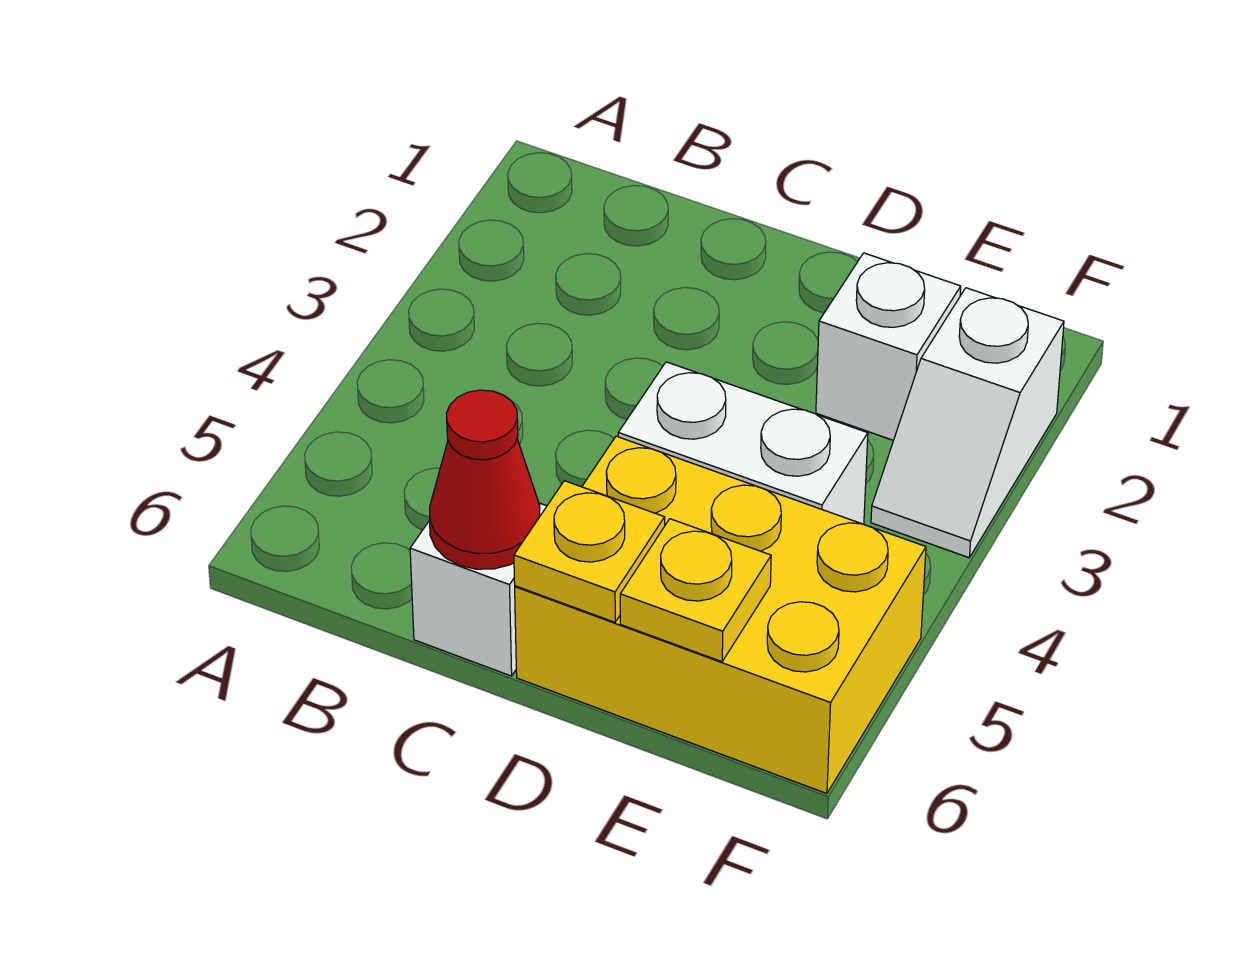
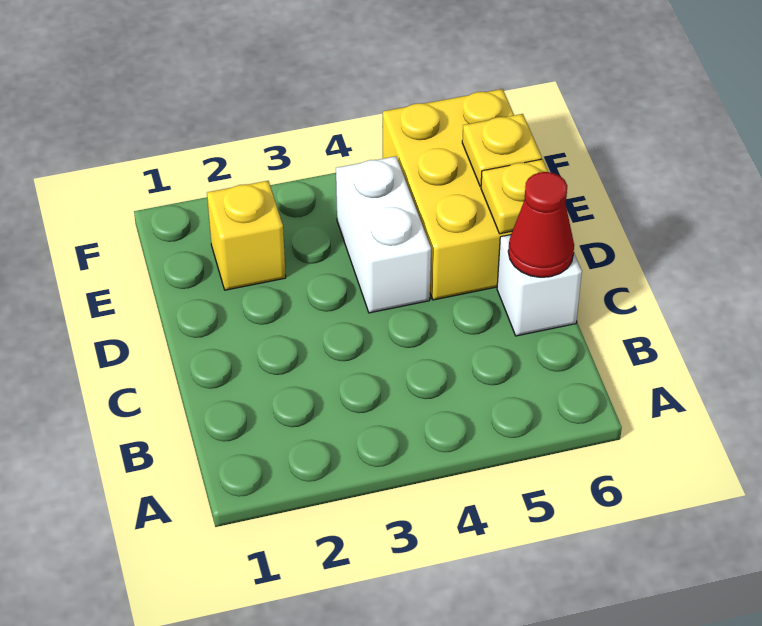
white 1x1 brick [816,253,961,440] -> yellow 1x1 brick [207,181,286,290]
white 1x2 slope [871,288,1064,558] -> none

